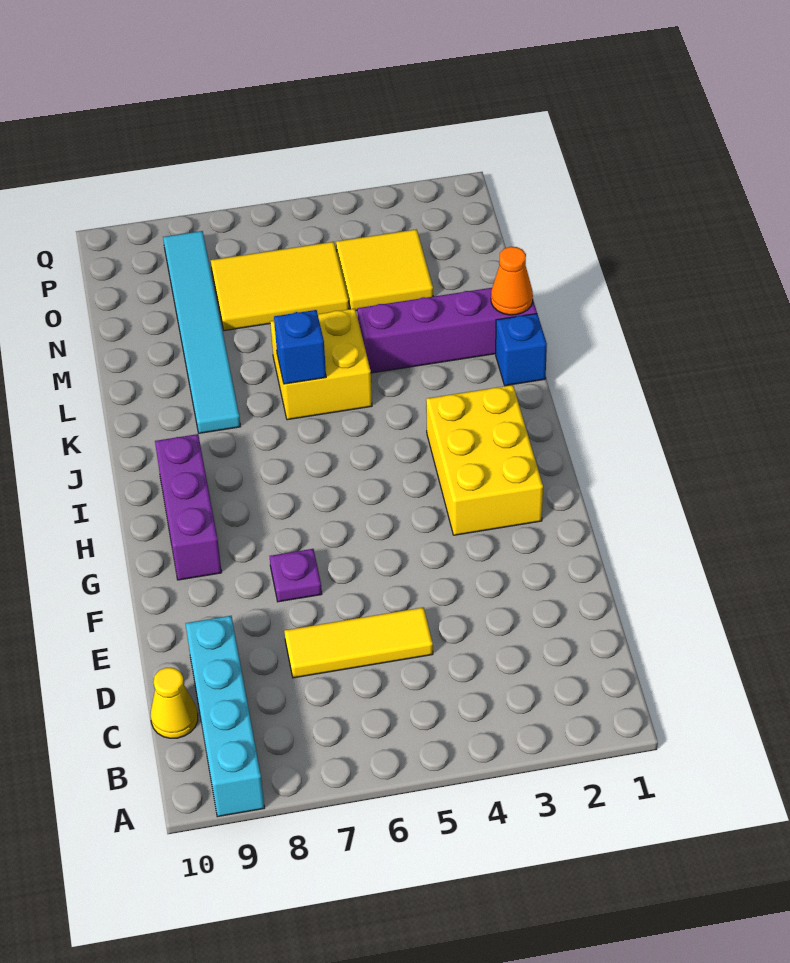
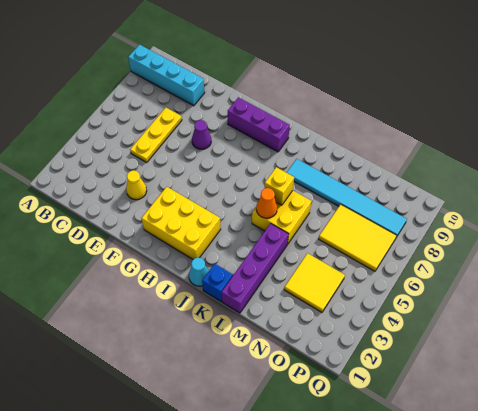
yellow 1x1 cone [151,668,198,738] -> yellow 1x1 cone moved to [126,170,147,200]
yellow 1x3 tile [284,607,433,678] -> yellow 1x3 plate [130,108,182,162]
purple 1x1 plate [270,549,322,602] -> purple 1x1 cone [192,120,211,149]
none -> cyan 1x1 cone [189,257,209,286]
blue 1x1 brick [274,310,326,384] -> yellow 1x1 brick [265,167,294,205]
orange 1x1 cone [491,247,533,315] -> orange 1x1 cone moved to [256,188,277,218]
yellow 2x3 tile [211,242,349,331] -> yellow 2x3 tile turned to [319,204,397,271]

